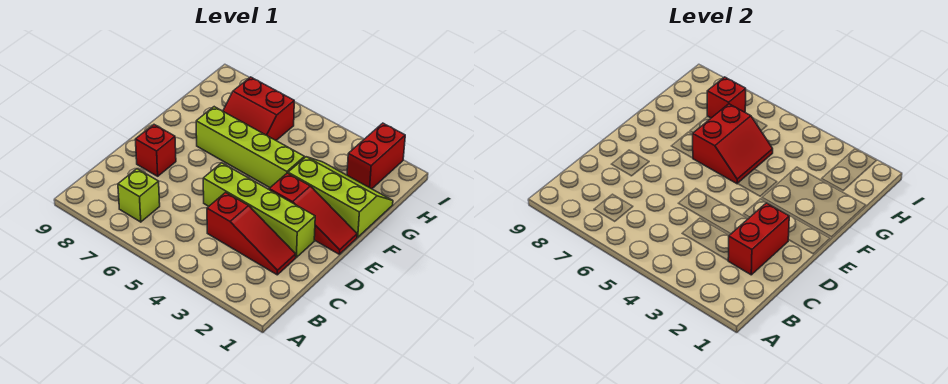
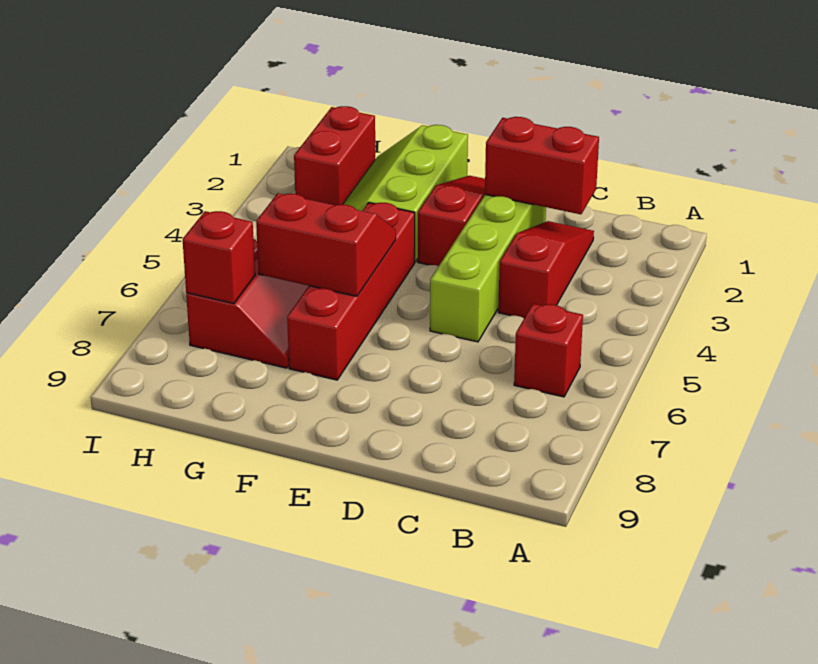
lime 1x1 brick [118,169,160,222] -> none
red 1x1 brick [135,125,176,176] -> red 1x1 brick moved to [514,304,583,397]
lime 1x4 brick [196,107,305,188] -> red 1x4 brick [287,203,415,380]
red 1x2 brick [347,123,405,189] -> red 1x2 brick turned to [294,106,375,205]

